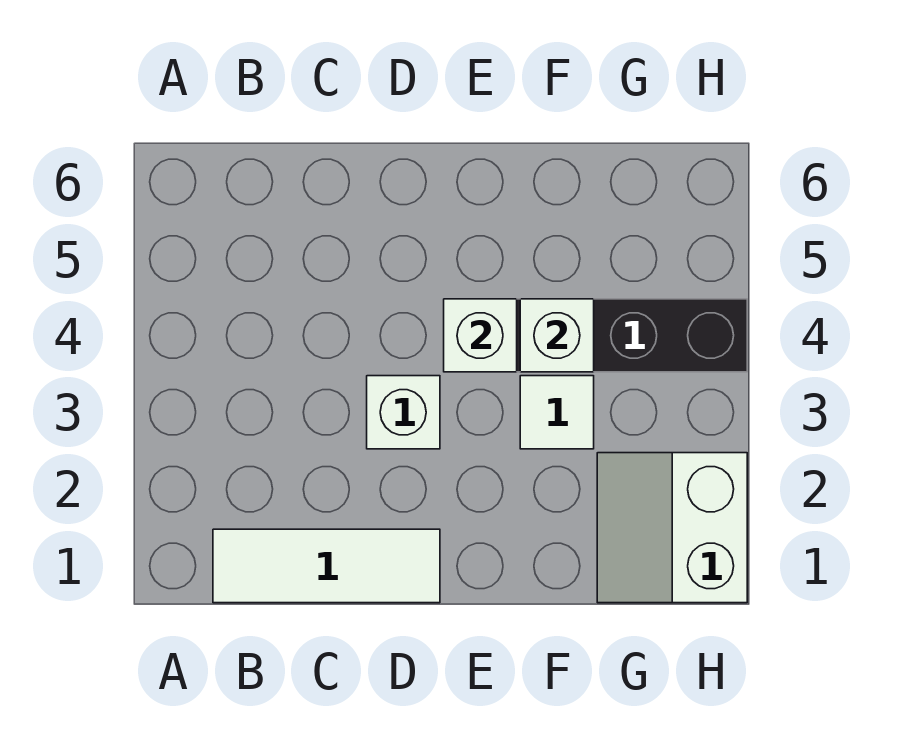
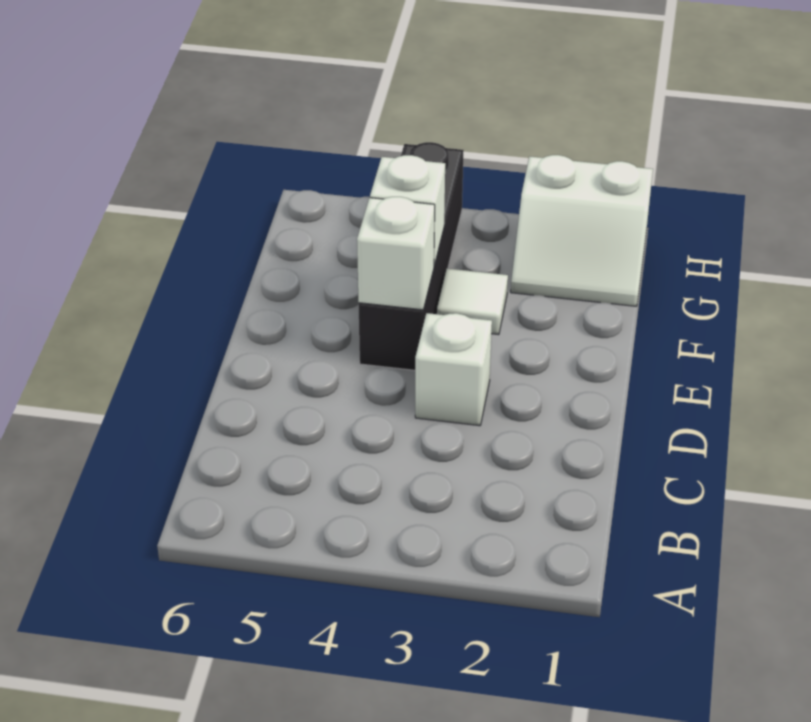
white 1x3 tile [213,529,440,603] -> none

